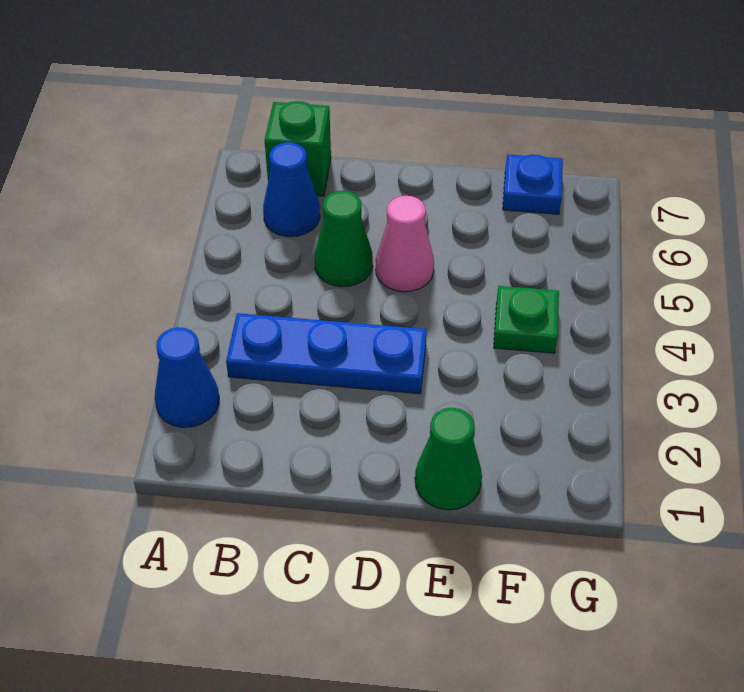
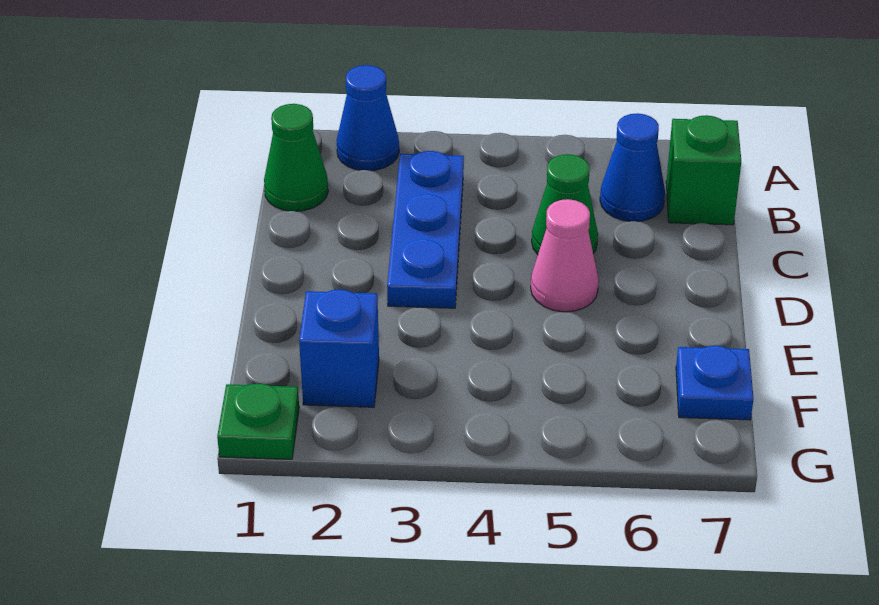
green 1x1 cone [415,408,482,510] -> green 1x1 cone moved to [264,104,328,211]
none -> blue 1x1 brick [299,289,379,407]
green 1x1 plate [494,286,559,353] -> green 1x1 plate moved to [217,384,299,459]

